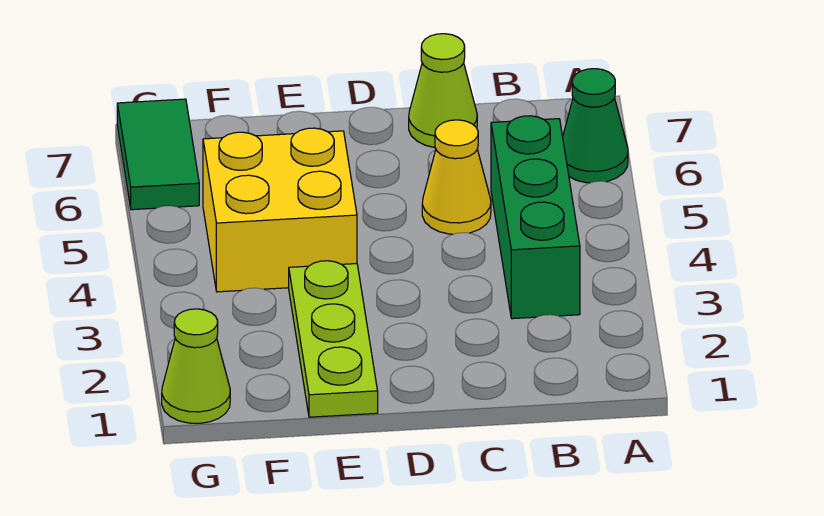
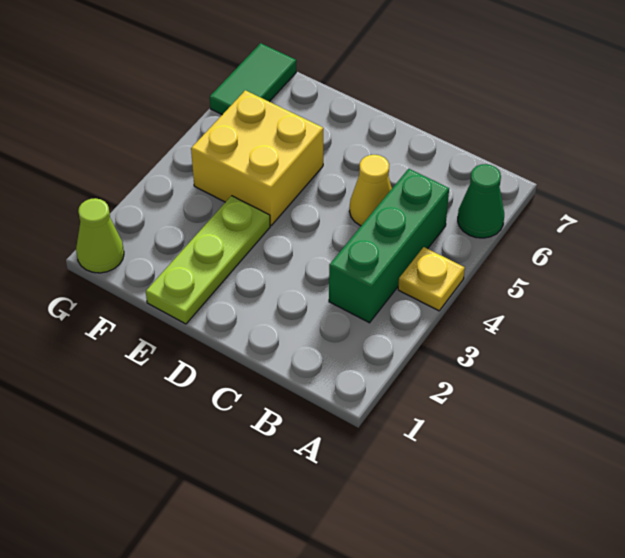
none -> yellow 1x1 plate [398,247,465,311]
lime 1x1 cone [409,34,477,148] -> none

